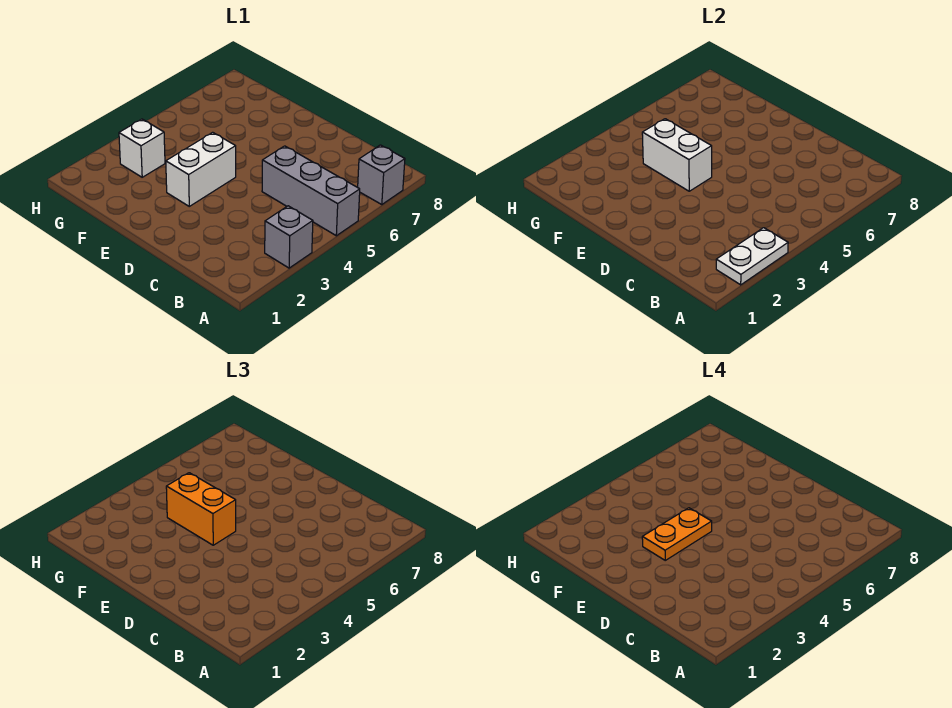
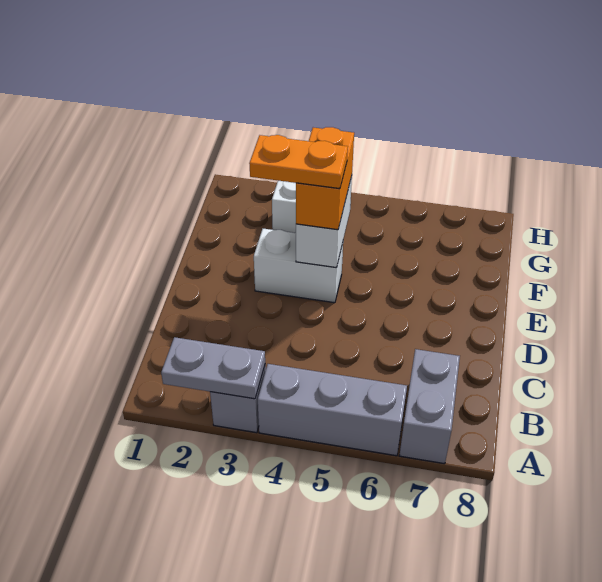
white 1x2 plate [716,228,788,285] -> grey 1x2 plate [161,337,265,399]
grey 1x3 brick [262,146,360,236] -> grey 1x3 brick turned to [258,364,407,456]
grey 1x1 brick [358,145,405,205] -> grey 1x2 brick [399,349,460,464]

